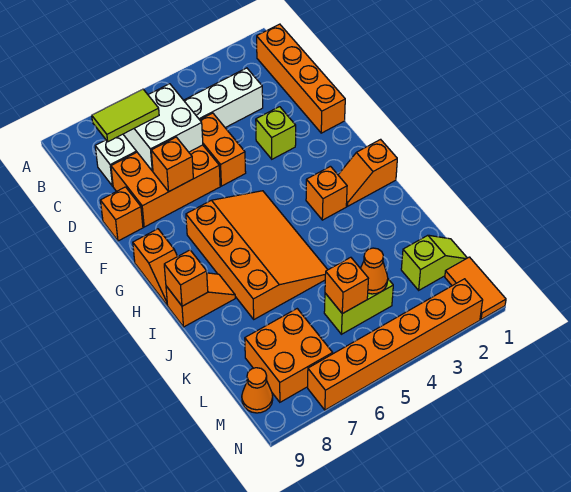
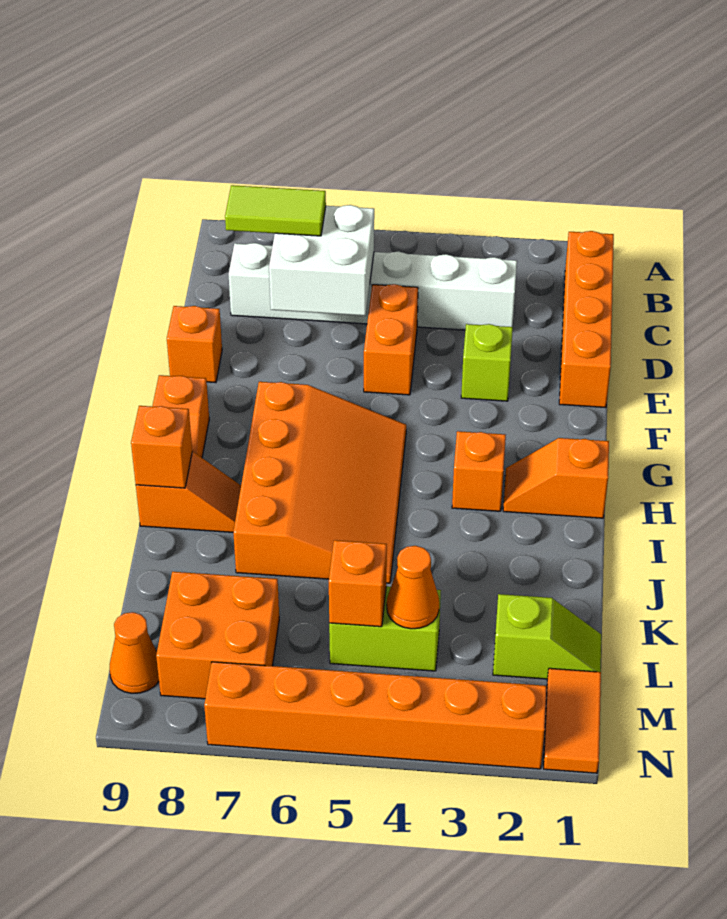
orange 2x3 brick [111,145,220,227] -> none
orange 1x1 brick [151,137,193,191] -> none

